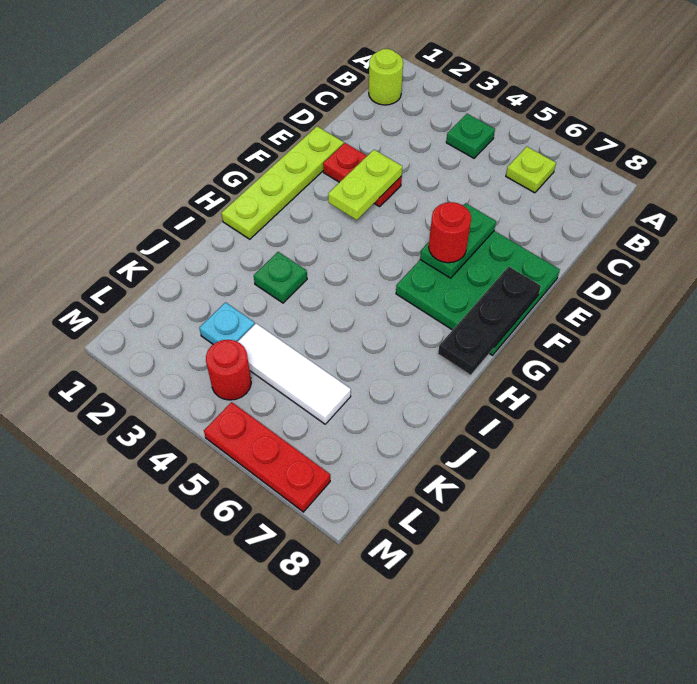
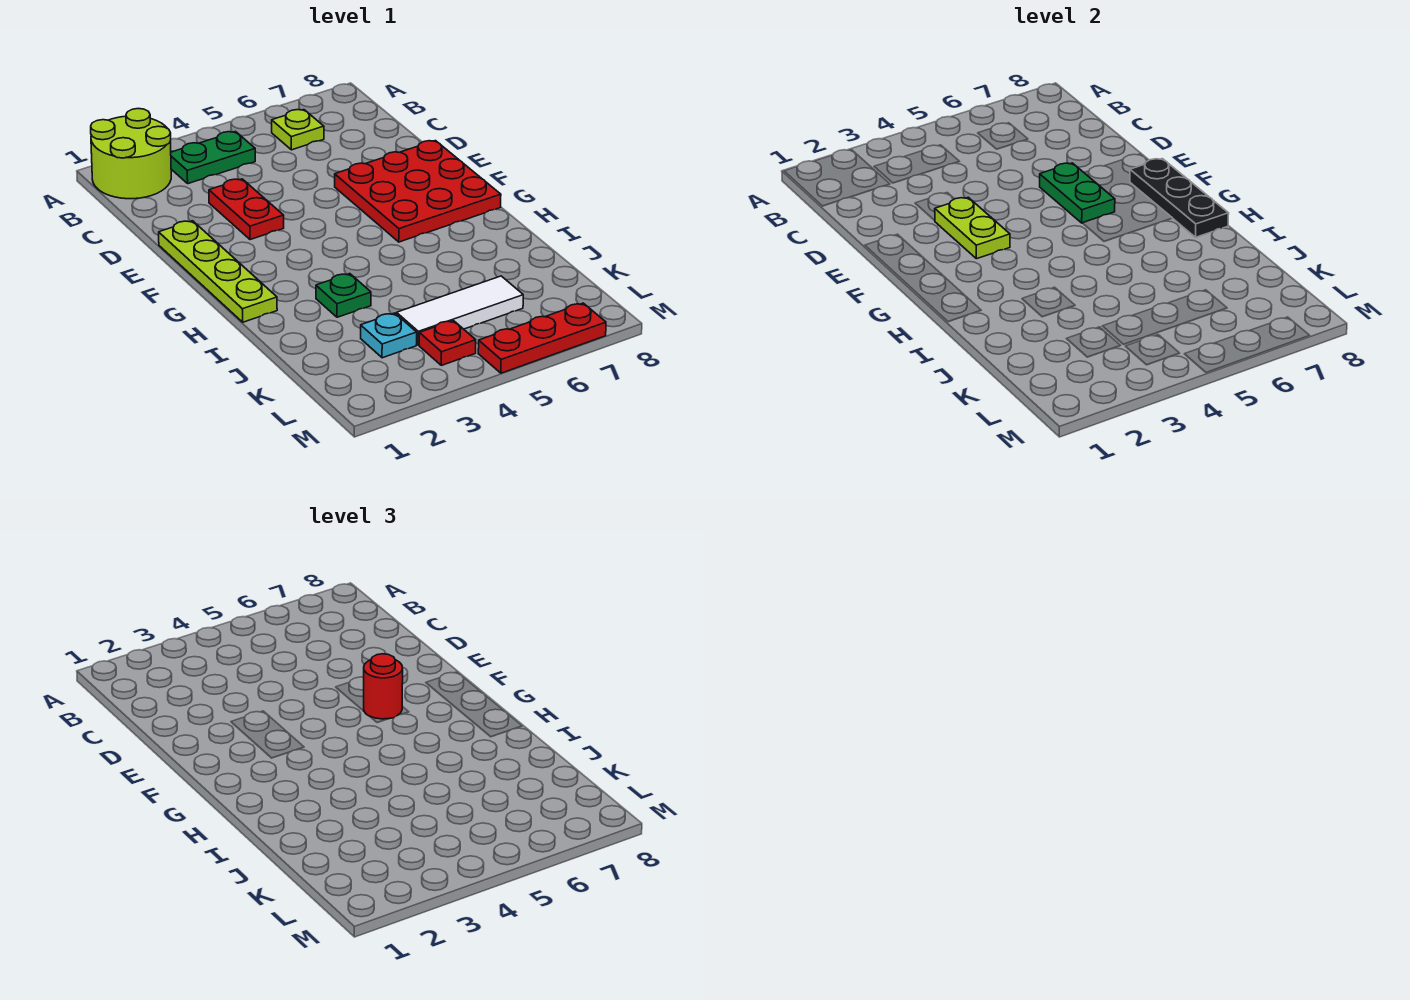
lime 1x1 round brick [369,49,403,105] -> lime 2x2 round brick [91,109,171,199]
green 1x1 plate [446,114,495,158] -> green 1x2 plate [171,132,255,184]
red 1x2 plate [323,143,402,207] -> red 1x2 plate turned to [209,179,284,240]
green 3x3 plate [396,231,560,355] -> red 3x3 plate [335,141,501,242]
red 1x1 round brick [206,340,251,400] -> red 1x1 plate [419,321,476,365]

